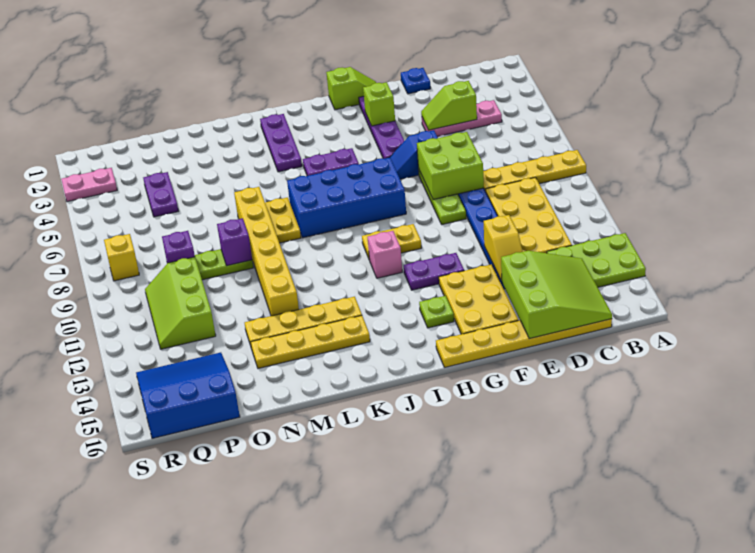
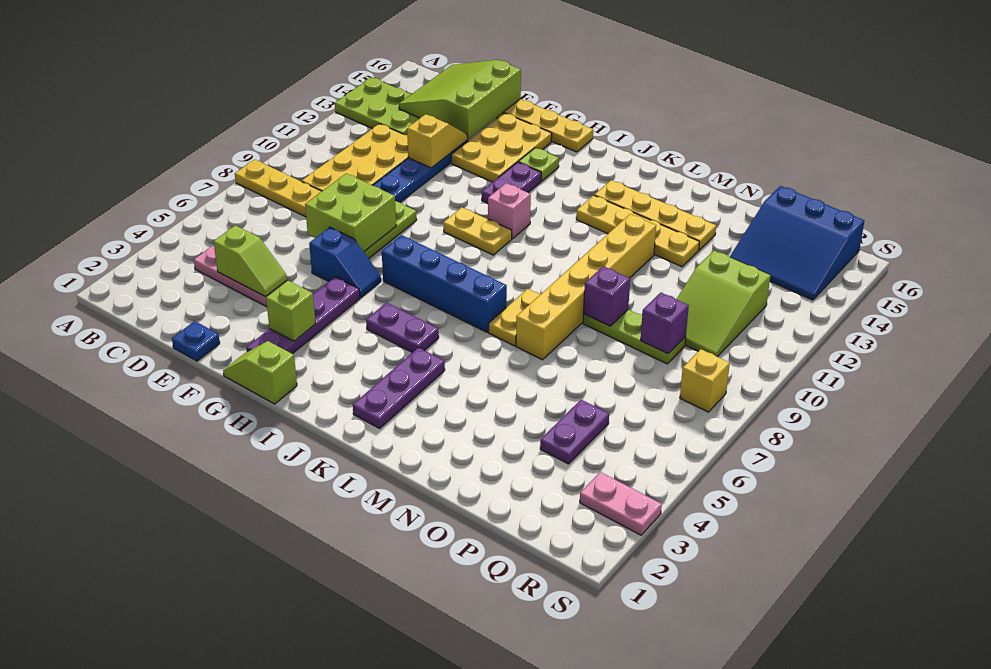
purple 1x2 plate [404,253,464,290] -> purple 1x2 plate turned to [482,162,541,203]
blue 2x4 brick [287,158,406,238] -> blue 1x4 brick [382,235,507,332]
lime 2x3 slope [145,257,216,349] -> lime 2x3 slope turned to [676,251,770,357]

